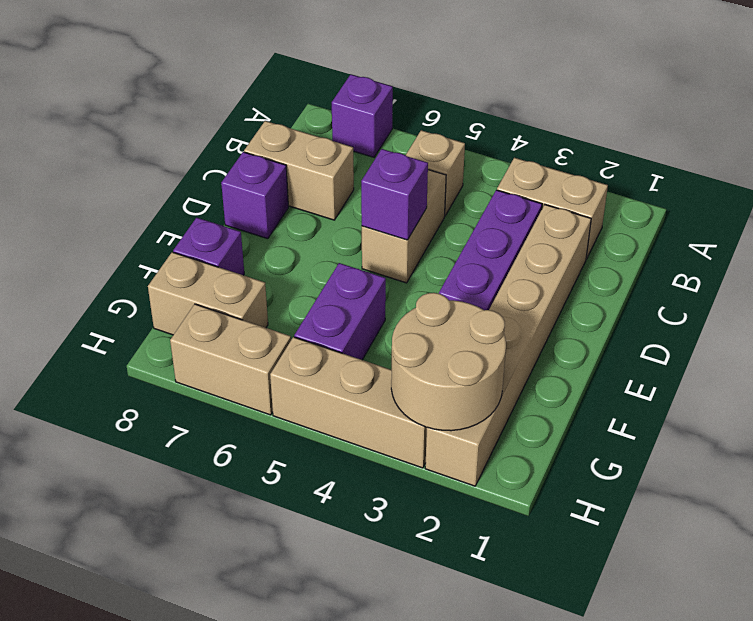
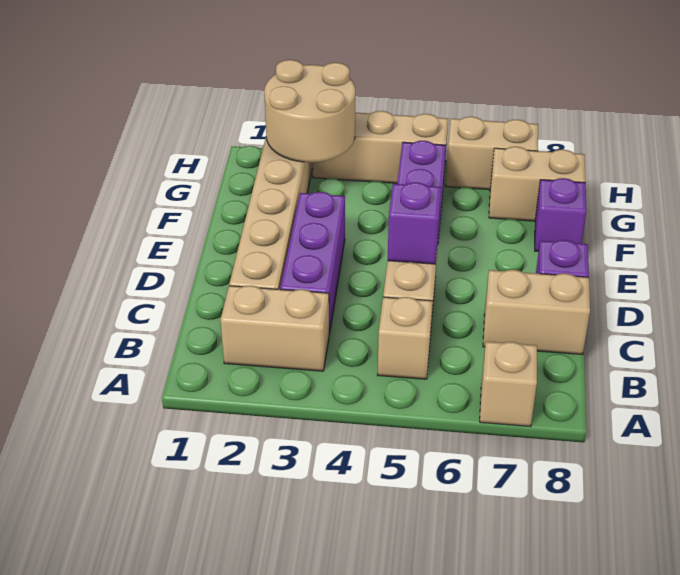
purple 1x1 brick [332,75,393,157] -> tan 1x1 brick [480,341,537,427]

